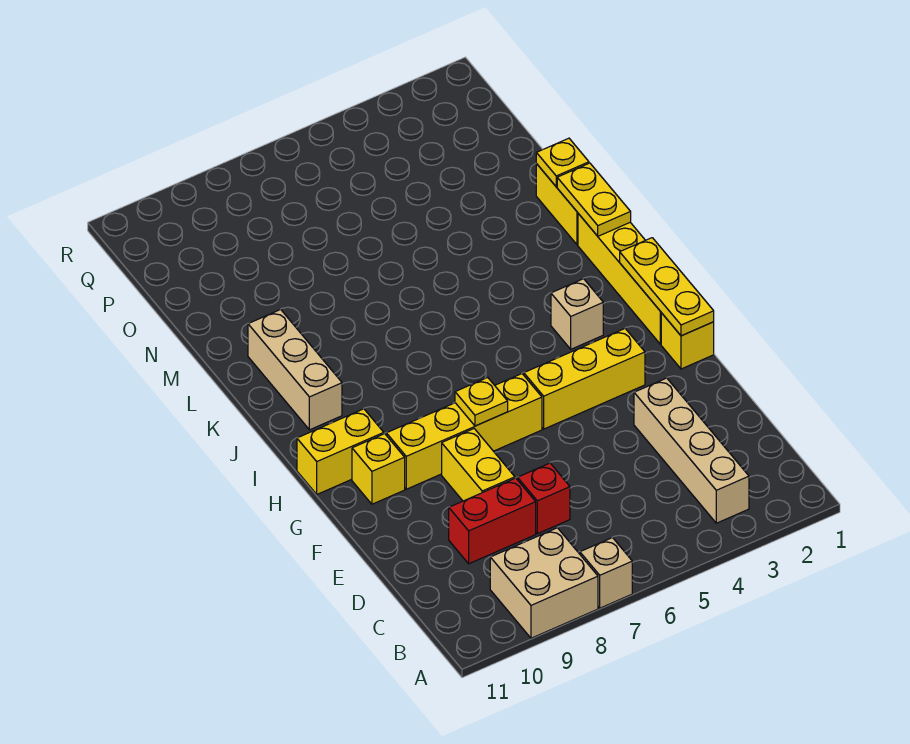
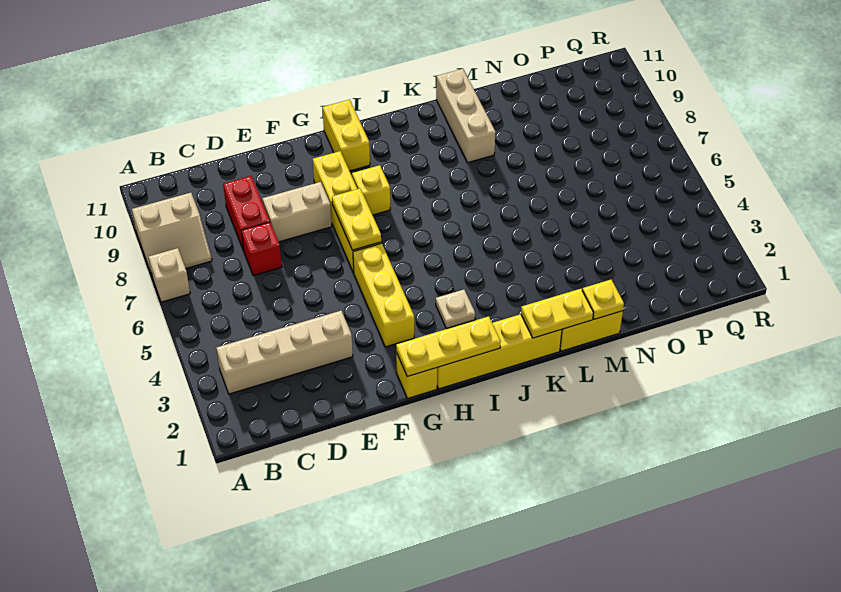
tan 2x2 brick [490,528,598,638] -> tan 2x2 slope [132,193,212,275]
yellow 1x2 brick [442,429,515,501] -> tan 1x2 brick [262,182,332,242]
yellow 1x1 plate [455,378,508,426] -> yellow 1x2 plate [332,189,381,250]
yellow 1x1 brick [352,434,405,504] -> yellow 1x1 brick moved to [352,165,390,215]
tan 1x1 brick [551,279,603,349] -> tan 1x1 plate [436,290,475,329]
tan 1x3 brick [248,309,342,430] -> tan 1x3 brick turned to [436,69,496,163]

